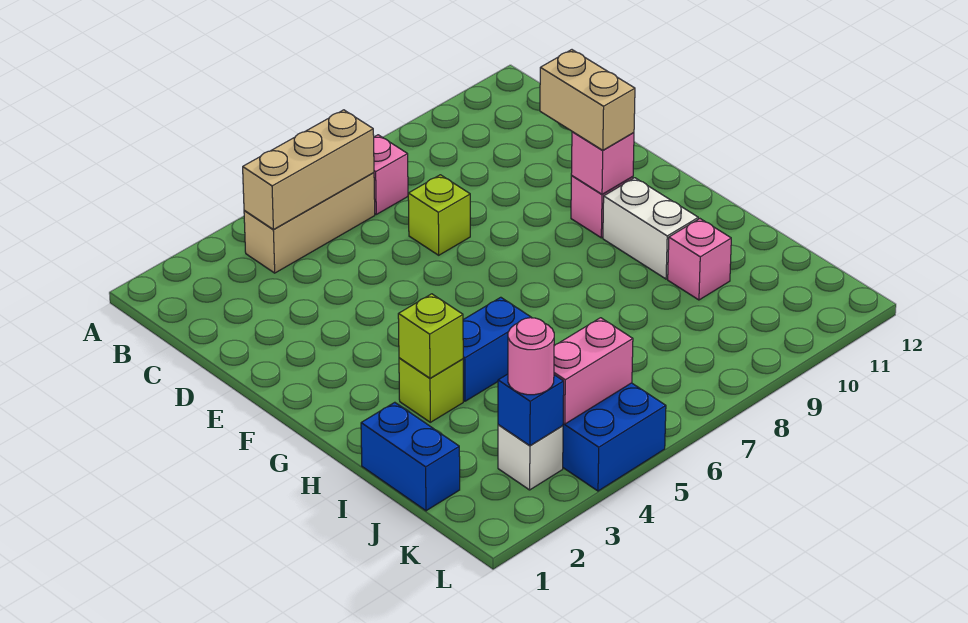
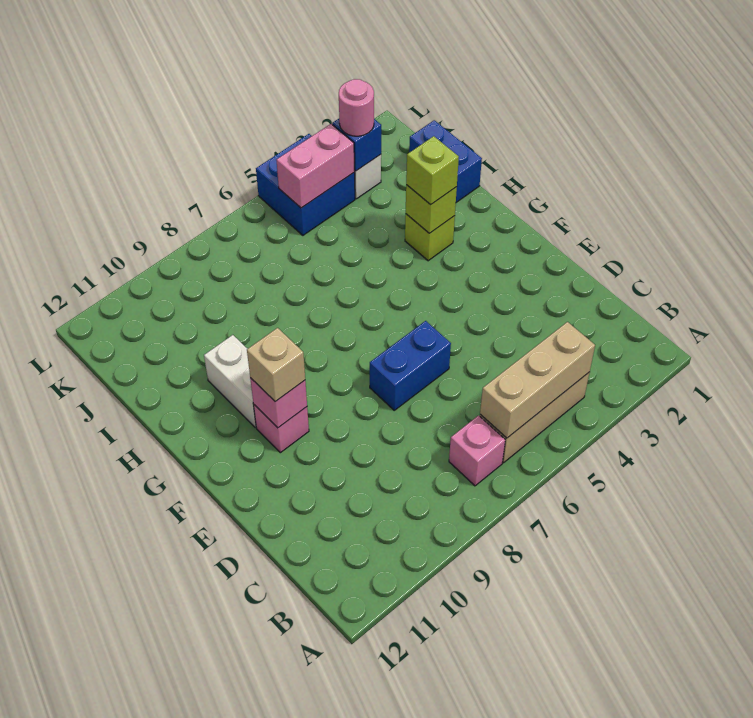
lime 1x1 brick [408,175,470,255] -> lime 1x1 brick moved to [406,136,459,205]
tan 1x2 brick [540,50,635,150] -> tan 1x1 brick [247,328,305,402]
blue 1x2 brick [463,297,532,401] -> blue 1x2 brick moved to [370,321,451,410]
pink 1x1 brick [668,219,731,300] -> none

